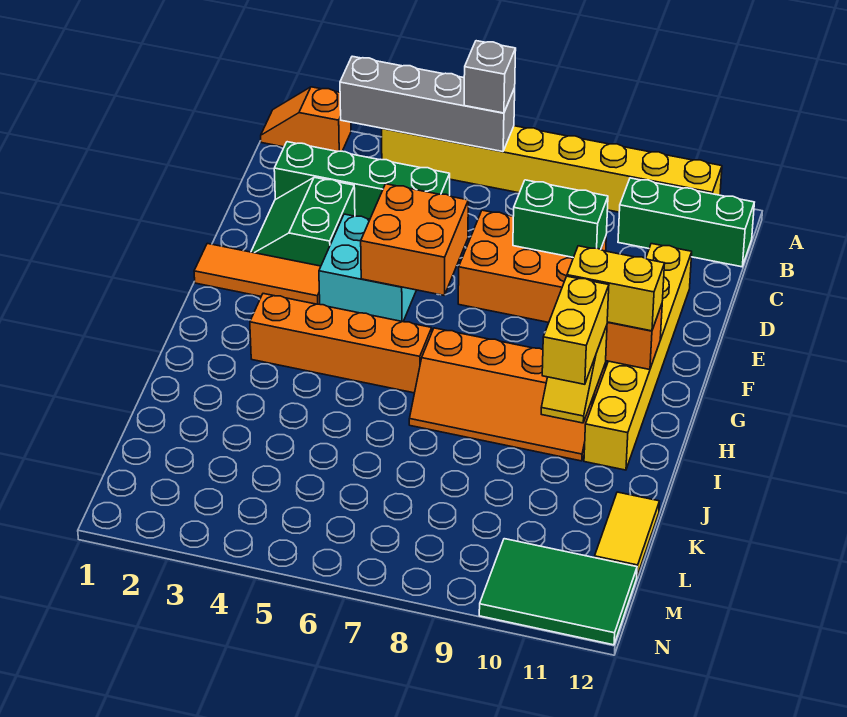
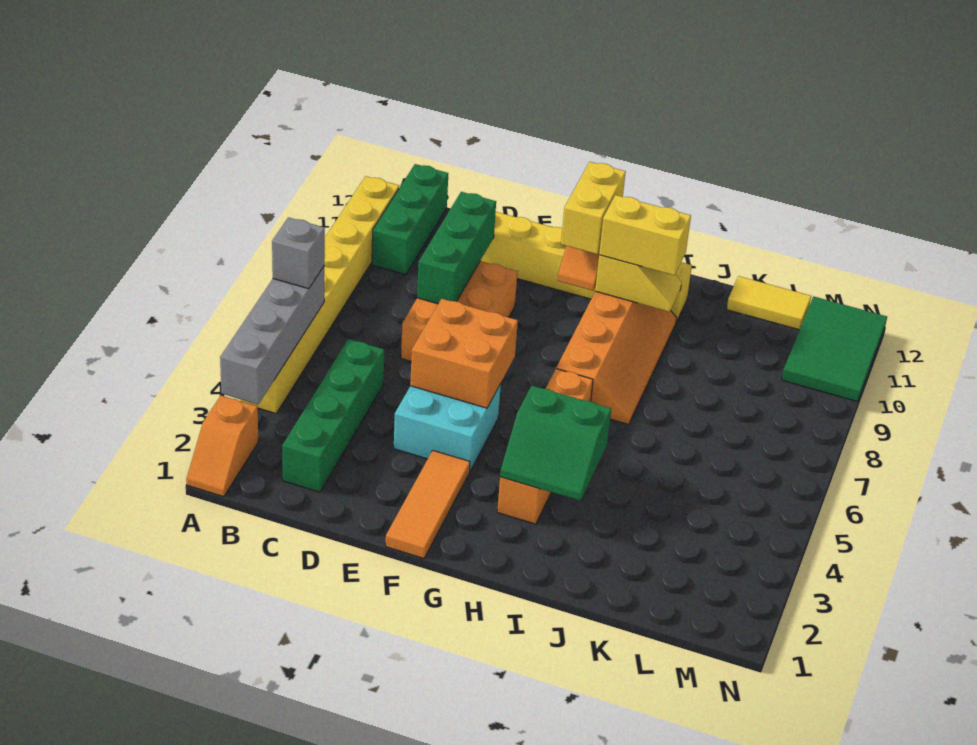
green 2x2 slope [251,177,355,266] -> green 2x2 slope moved to [500,386,611,501]
green 1x2 brick [513,180,608,258] -> green 1x3 brick [417,192,496,304]

